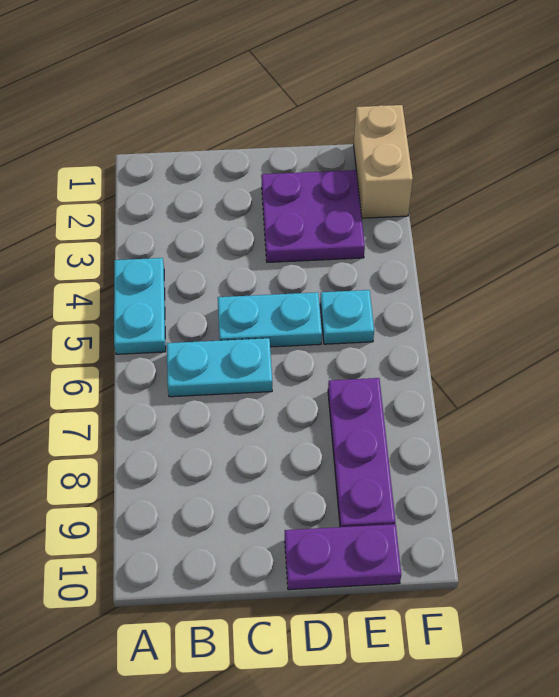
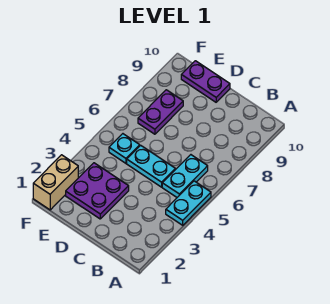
cyan 1x2 plate [167,338,272,397] -> cyan 1x2 plate turned to [162,155,208,197]
purple 1x3 plate [328,378,395,527] -> purple 1x2 plate [138,90,183,134]

